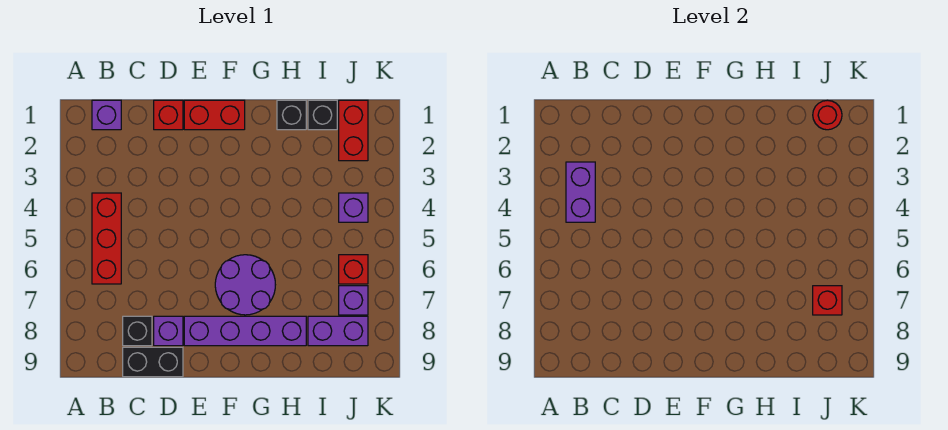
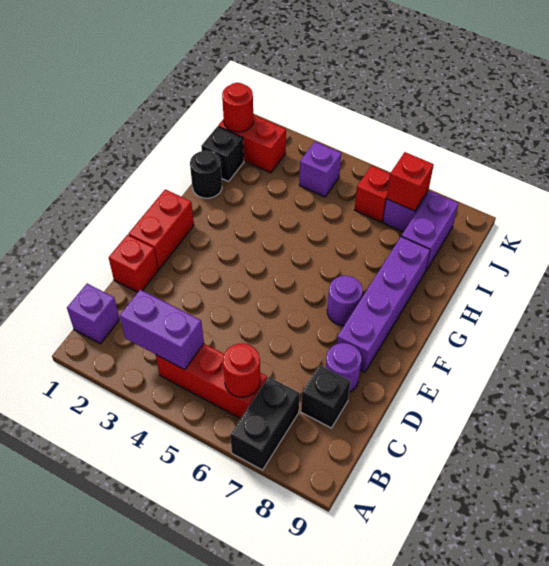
none -> red 1x1 round brick [223,344,260,397]
black 1x2 brick [123,347,183,377] -> black 1x2 brick moved to [230,377,300,470]
purple 1x1 brick [154,316,183,346] -> purple 1x1 round brick [326,343,361,393]
purple 2x2 round brick [215,255,275,315] -> purple 1x1 round brick [327,276,362,326]
black 1x1 brick [277,100,306,130] -> black 1x1 round brick [190,151,222,198]

